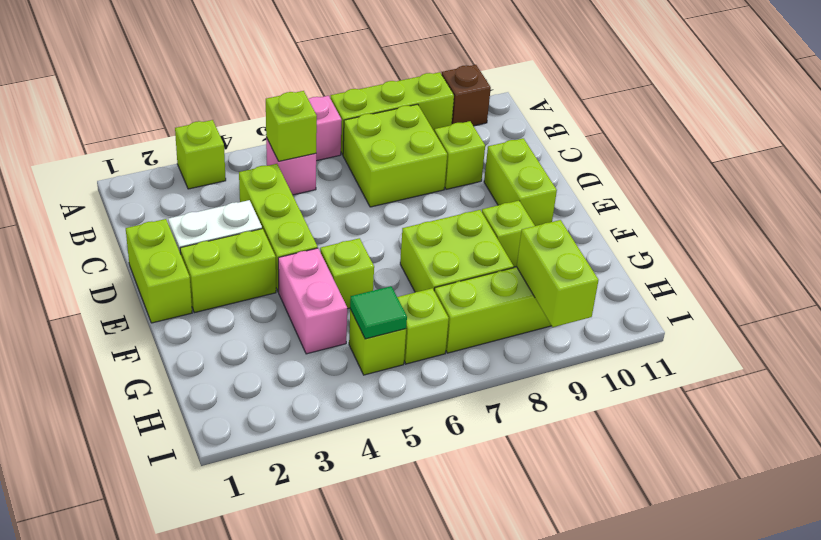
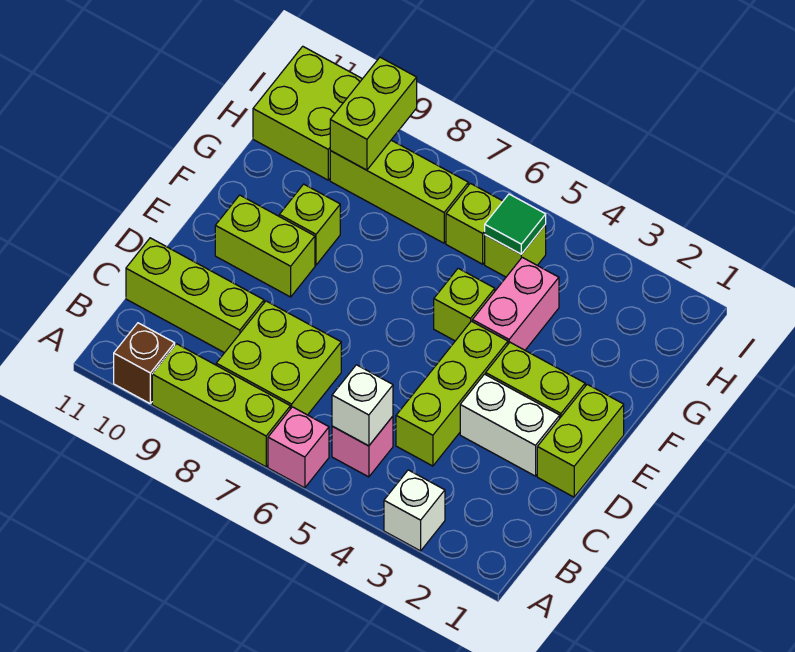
lime 1x1 brick [175,120,226,189] -> white 1x1 brick [384,470,445,551]
lime 1x1 brick [266,91,317,161] -> white 1x1 brick [332,365,393,446]
lime 1x1 brick [434,121,485,189] -> lime 1x3 brick [126,238,264,353]
lime 1x2 brick [484,138,557,226] -> lime 1x2 brick turned to [215,195,315,297]
lime 2x2 brick [400,210,514,292] -> lime 2x2 brick moved to [253,46,362,180]

